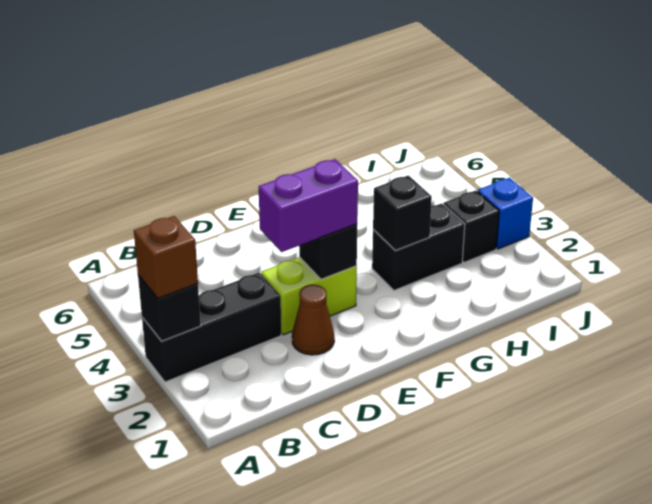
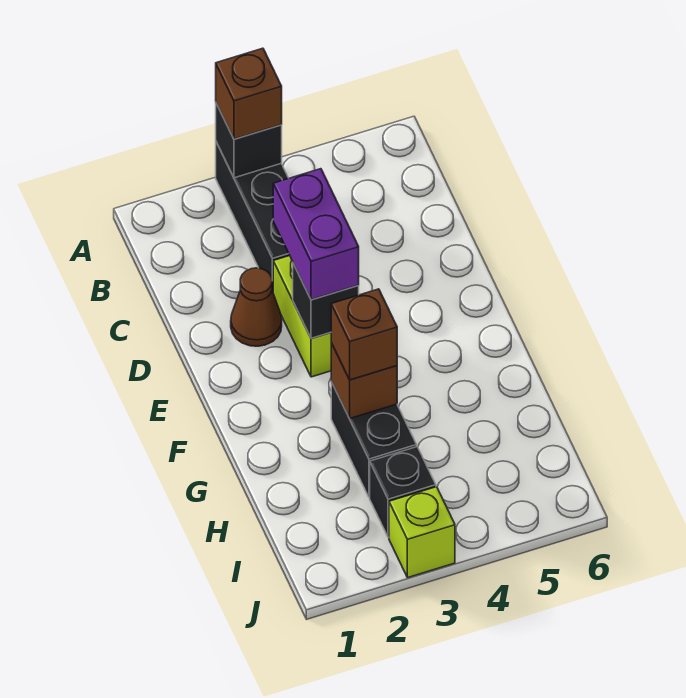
black 1x1 brick [373,175,432,250] -> brown 1x1 brick [331,343,397,418]
none -> brown 1x1 brick [331,289,397,380]
blue 1x1 brick [478,178,533,249] -> lime 1x1 brick [389,487,455,578]

